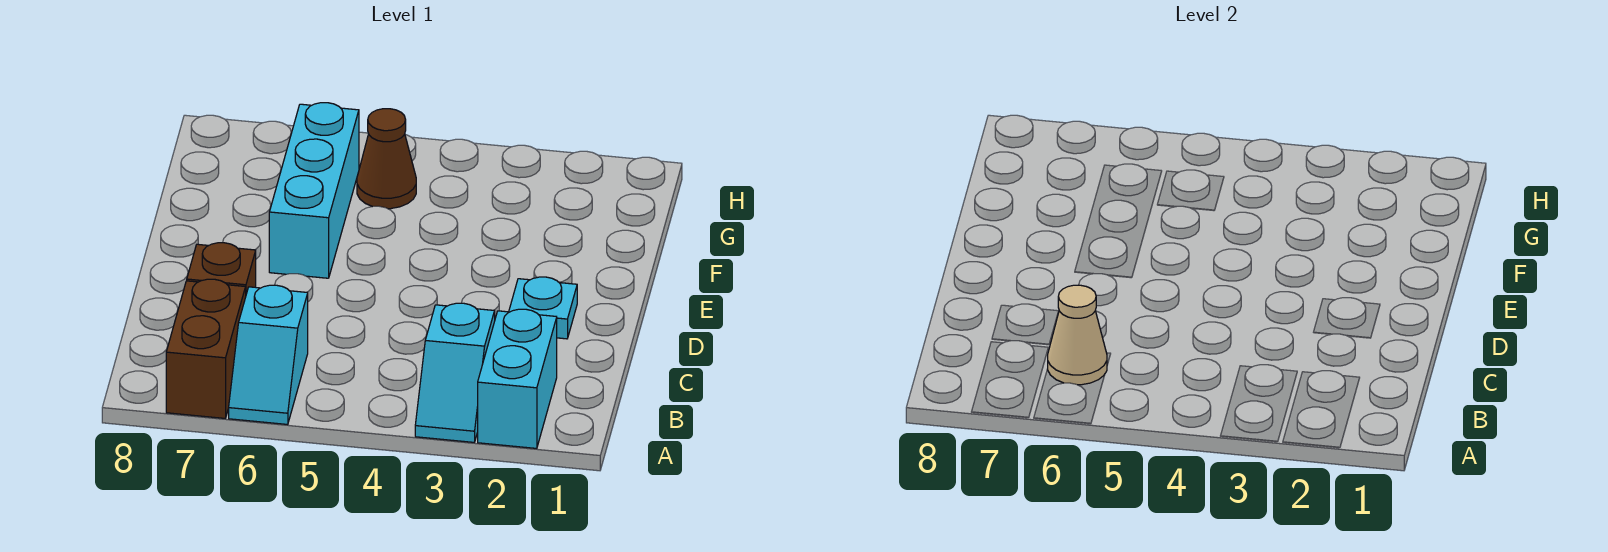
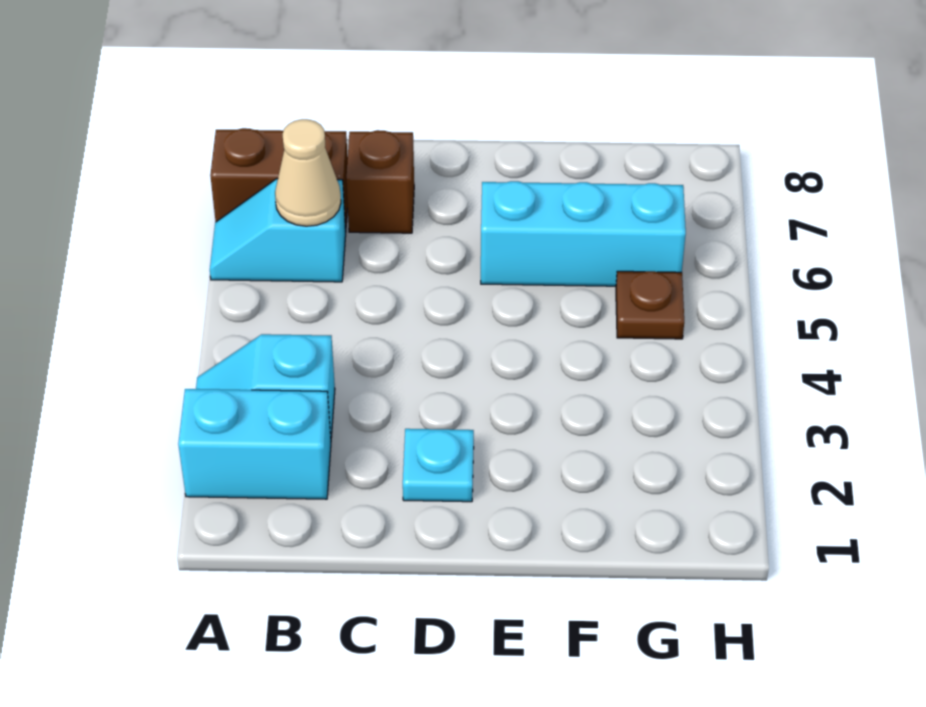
brown 1x1 cone [357,109,416,209] -> brown 1x1 plate [616,271,684,339]

